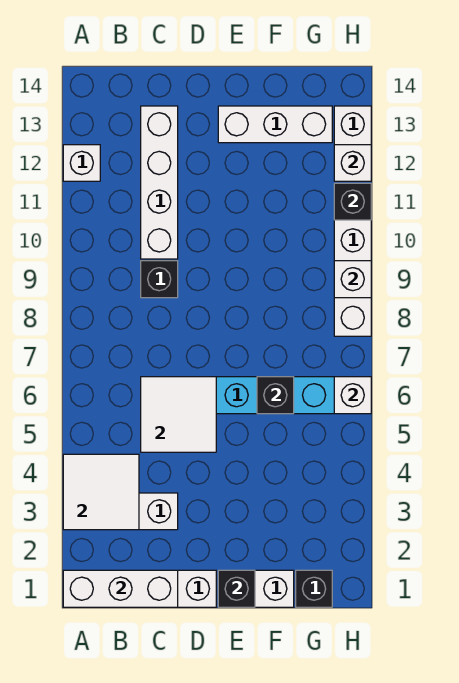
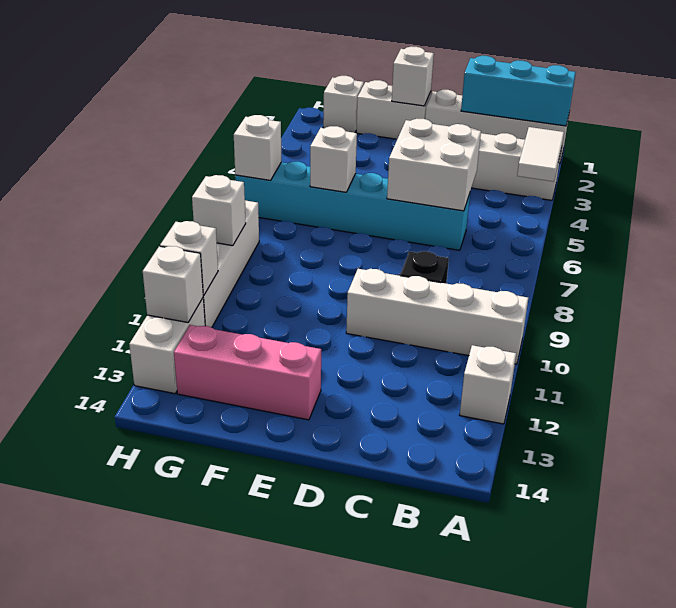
white 1x3 brick [63,570,178,607] -> cyan 1x3 brick [461,56,576,126]
white 2x2 tile [63,454,139,530] -> white 1x2 tile [517,127,564,182]
white 2x2 tile [141,377,216,452] -> white 2x2 brick [387,119,481,211]
white 1x4 brick [141,106,178,259] -> white 1x4 brick turned to [346,269,528,364]
black 1x1 brick [218,570,255,607] -> white 1x1 brick [392,46,434,106]
white 1x3 brick [218,106,332,143] -> pink 1x3 brick [174,325,321,420]
black 1x1 brick [257,377,294,414] -> white 1x1 brick [310,126,357,192]
black 1x1 brick [296,570,332,607] -> white 1x1 brick [323,76,364,133]
black 1x1 brick [334,183,371,220] -> white 1x1 brick [160,221,218,295]

